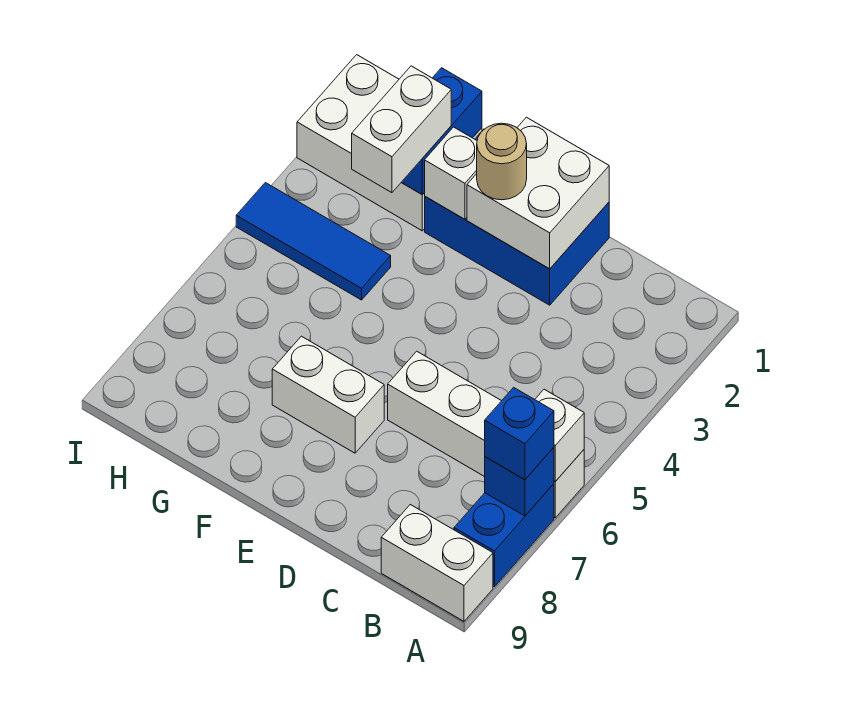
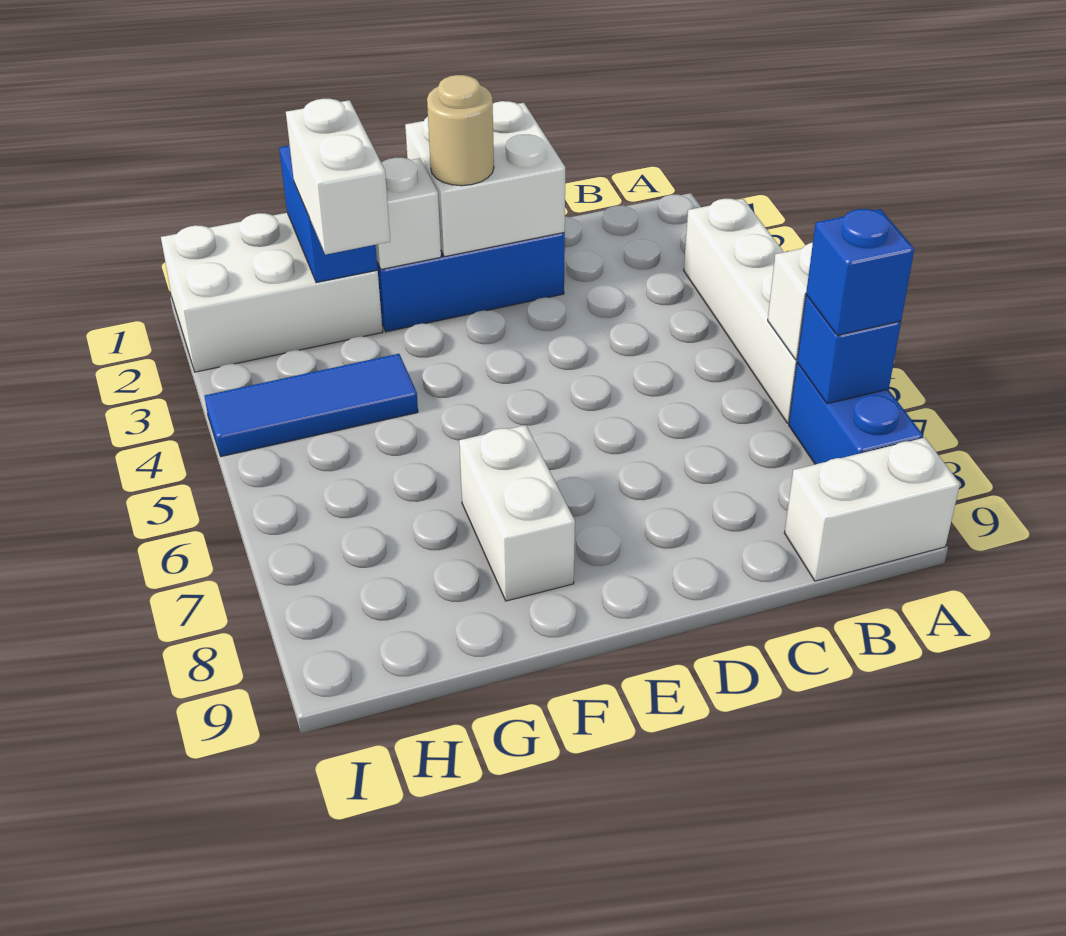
white 1x4 brick [388,351,584,518] -> white 1x4 brick turned to [684,199,797,423]
white 1x2 brick [272,336,384,453] -> white 1x2 brick turned to [459,425,575,601]

